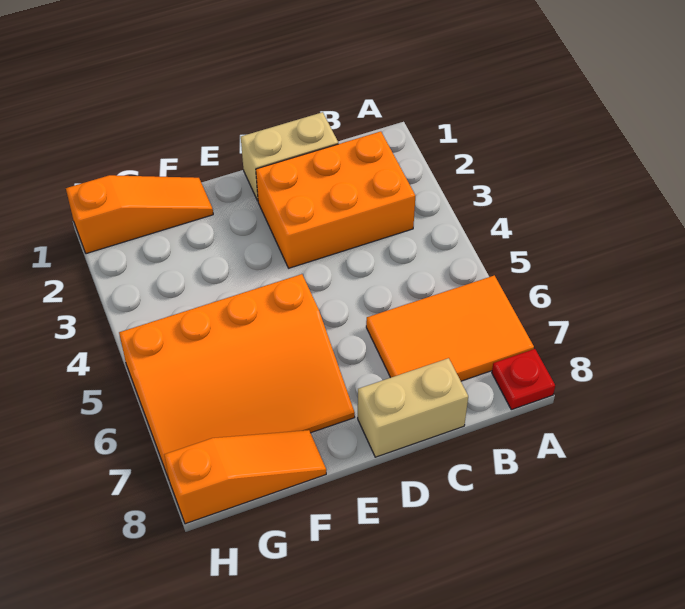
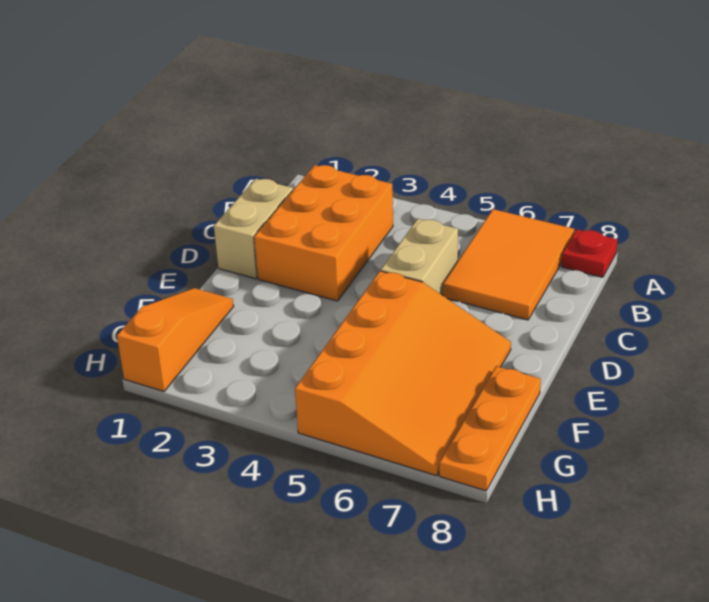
tan 1x2 brick [358,358,468,457] -> tan 1x2 brick moved to [381,219,458,295]
orange 1x3 slope [164,430,326,524] -> orange 1x3 plate [439,366,541,491]

